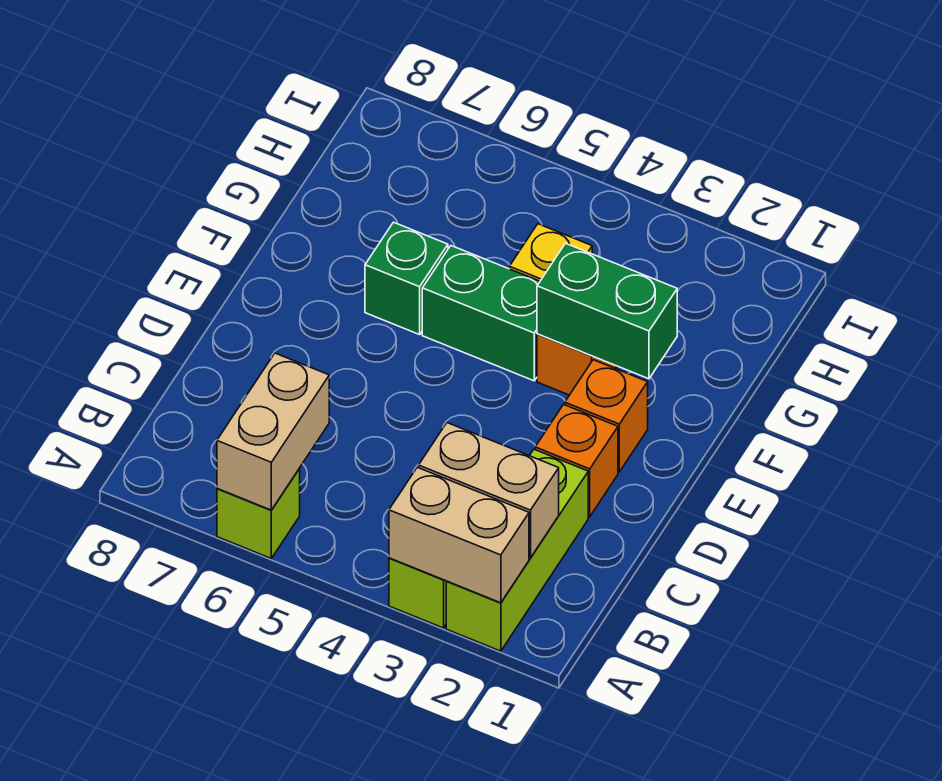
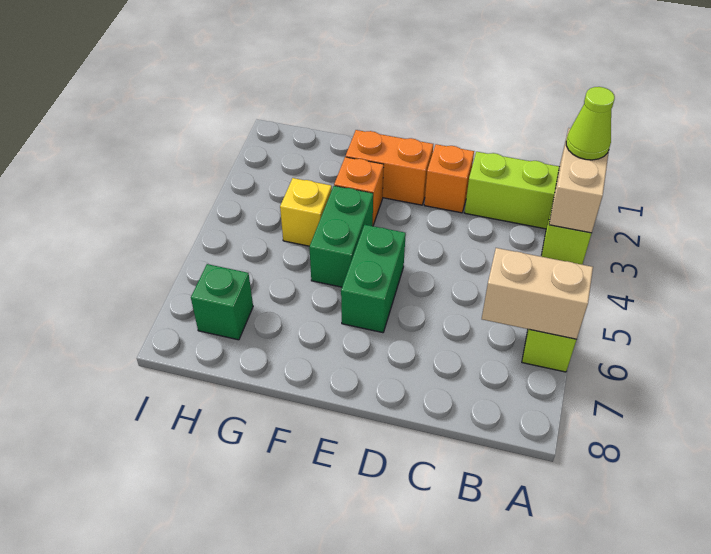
none -> lime 1x1 cone [566,87,615,160]
tan 1x2 brick [419,423,559,558] -> none
orange 1x1 brick [565,360,648,472] -> orange 1x2 brick [346,130,433,205]
green 1x2 brick [537,243,677,379] -> green 1x2 brick moved to [341,225,406,333]
green 1x1 brick [365,222,448,335] -> green 1x1 brick moved to [191,264,253,340]

